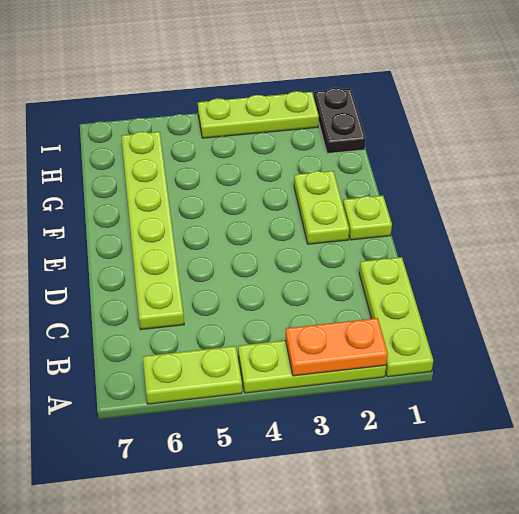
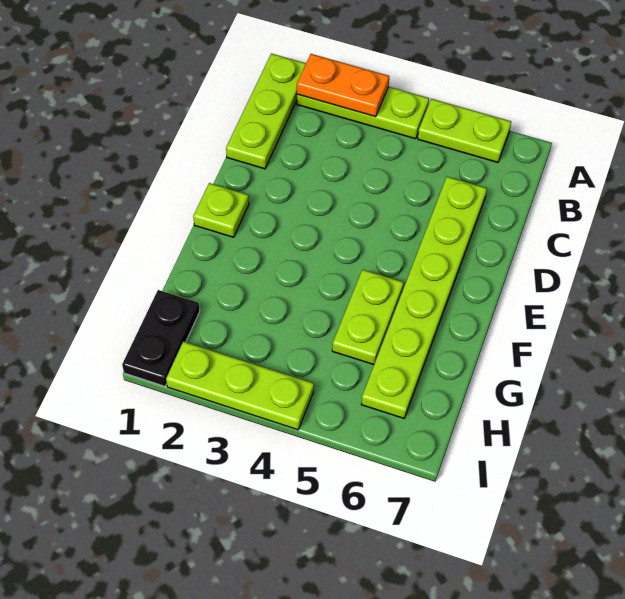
lime 1x2 plate [294,171,349,244] -> lime 1x2 plate moved to [332,270,404,365]

